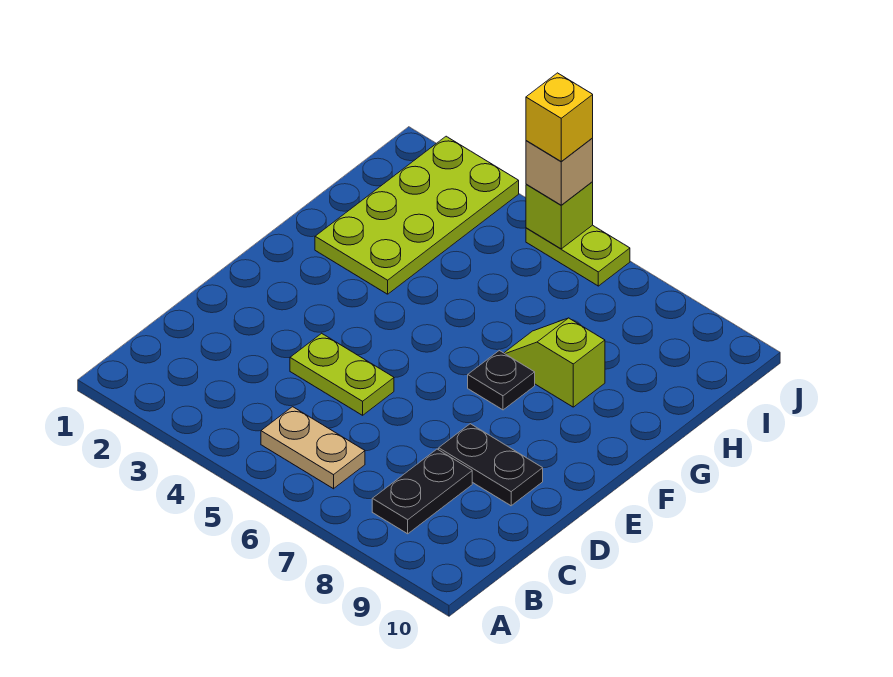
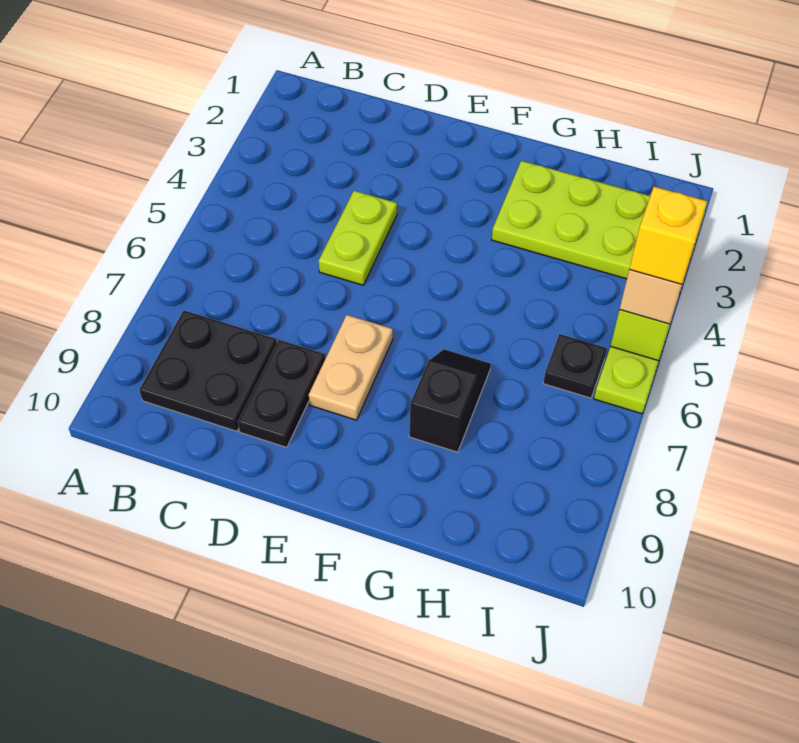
tan 1x2 plate [261,407,365,489] -> tan 1x2 plate moved to [309,315,393,420]
black 1x2 plate [372,449,472,534] -> black 2x2 plate [139,311,277,431]
black 1x1 plate [468,351,535,410] -> black 1x1 plate moved to [543,334,607,398]
lime 1x2 slope [504,318,605,407] -> black 1x2 slope [409,349,491,452]

